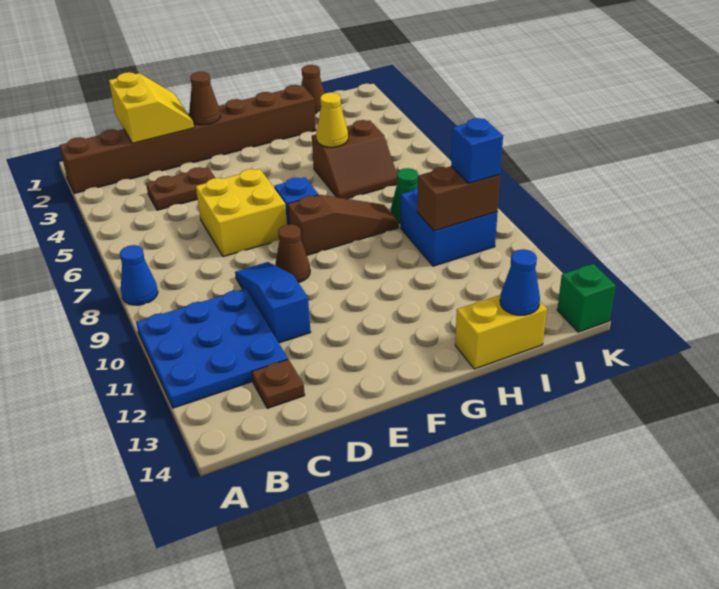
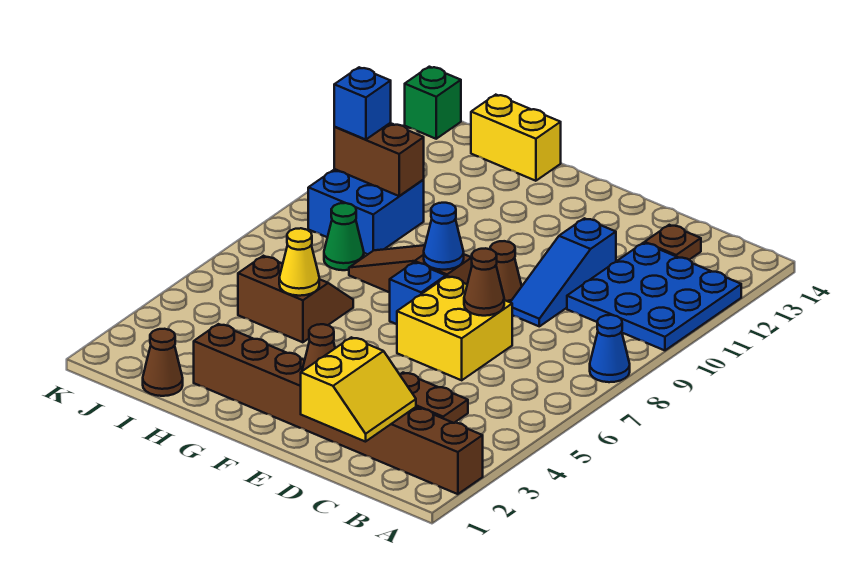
yellow 2x2 slope [109,72,194,143] -> yellow 2x2 slope turned to [301,337,416,442]
none -> brown 1x1 cone [464,248,504,316]
blue 1x1 cone [500,249,540,315] -> blue 1x1 cone moved to [424,203,464,270]

